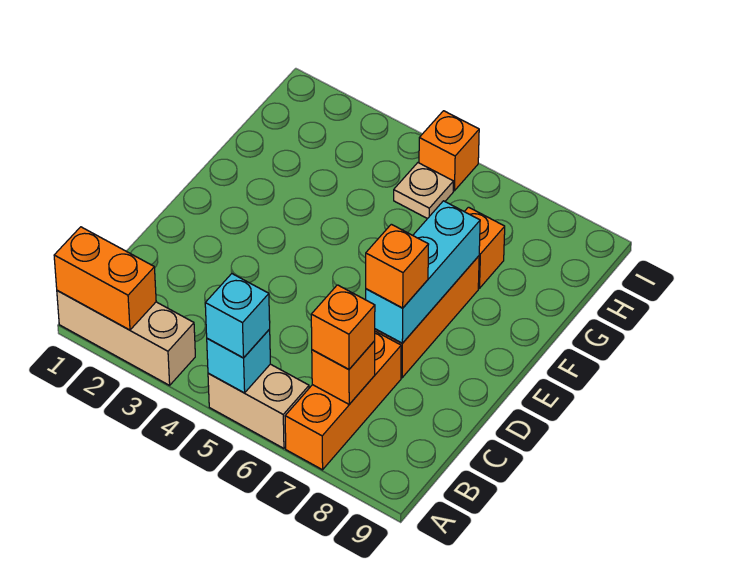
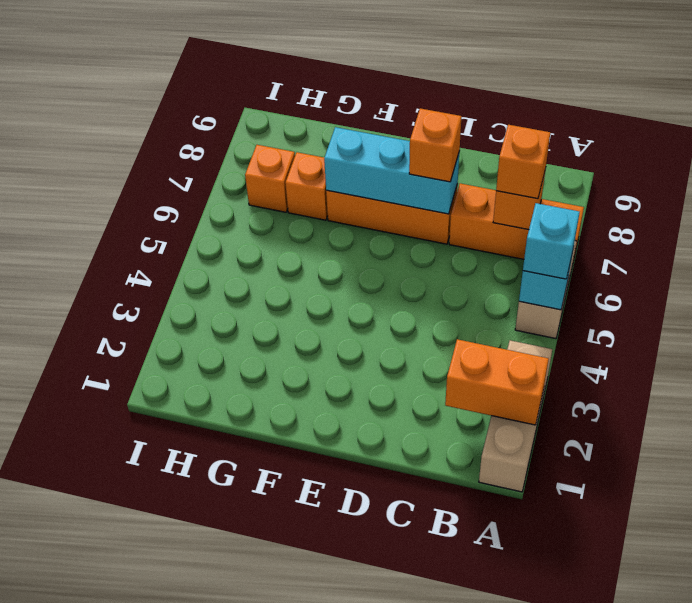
orange 1x2 brick [54,227,156,330] -> orange 1x2 brick turned to [445,339,549,425]
tan 1x1 plate [394,163,453,219] -> none
orange 1x1 brick [419,111,479,191] -> orange 1x1 brick moved to [245,145,295,212]

